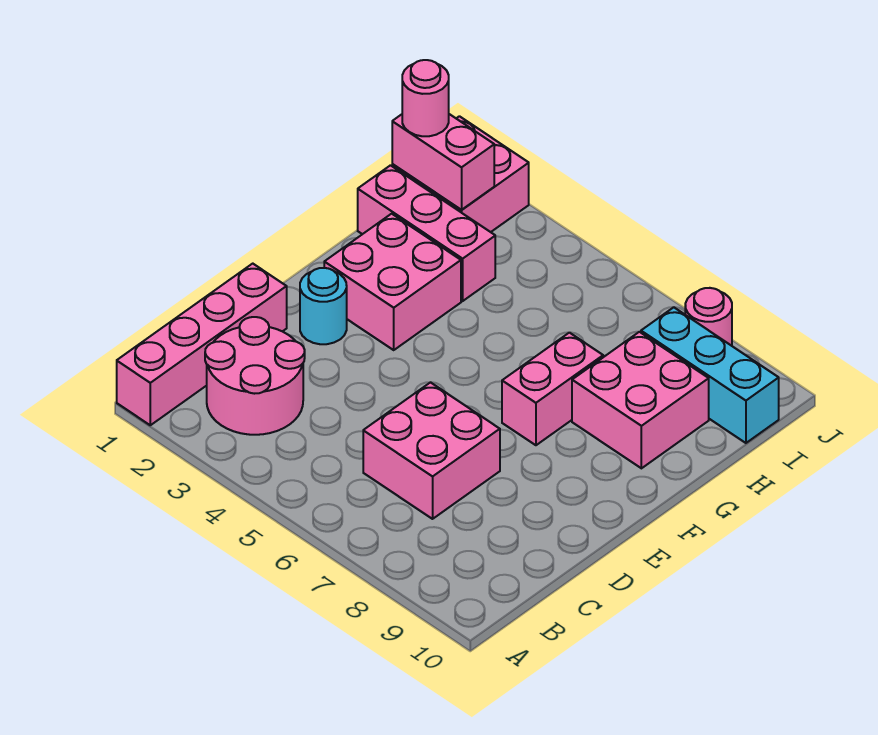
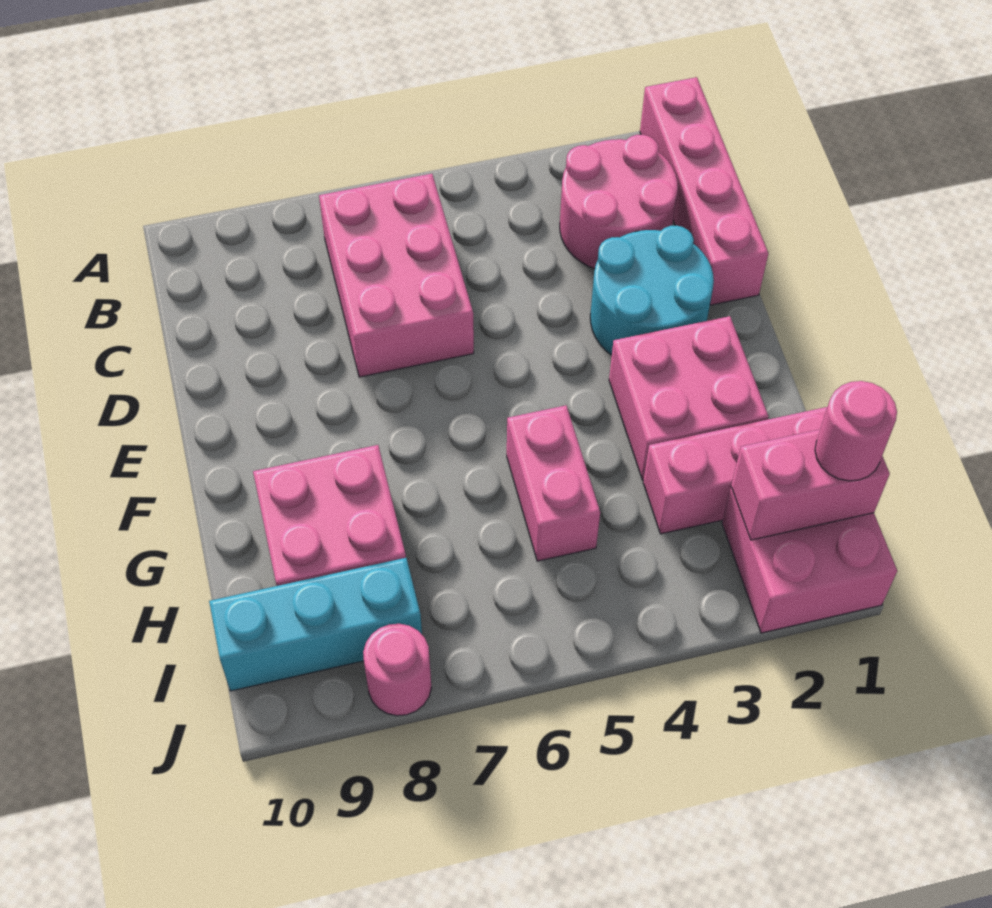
pink 2x2 brick [363,382,500,519] -> pink 2x3 brick [319,174,474,377]
cyan 1x1 round brick [300,268,347,344] -> cyan 2x2 round brick [590,226,714,355]
pink 1x2 brick [502,333,603,445] -> pink 1x2 brick moved to [507,405,600,561]

